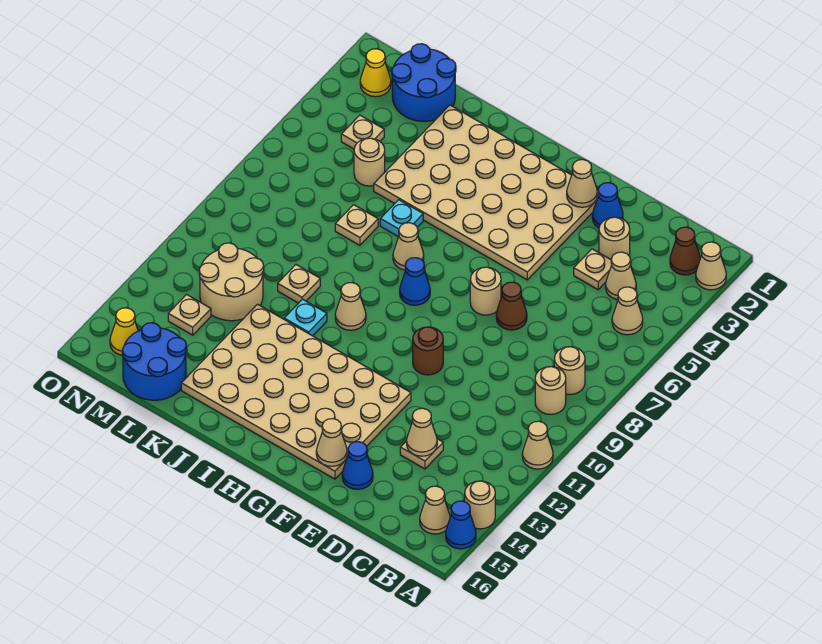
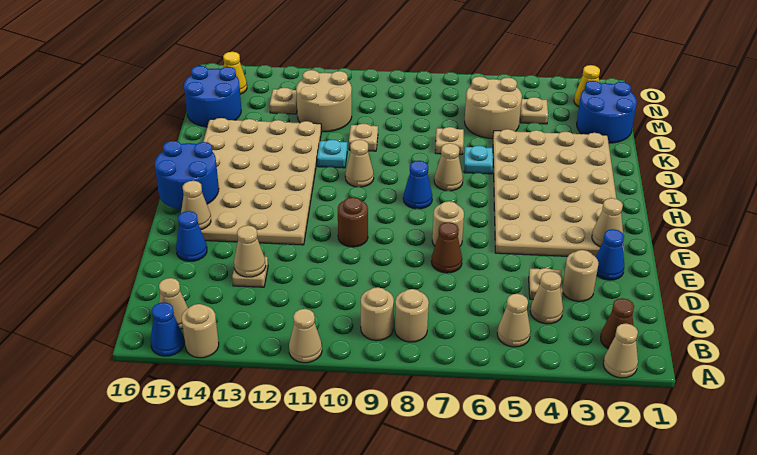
none -> blue 2x2 round brick [155,141,219,209]
tan 1x1 round brick [354,138,385,186] -> tan 2x2 round brick [465,77,522,139]

